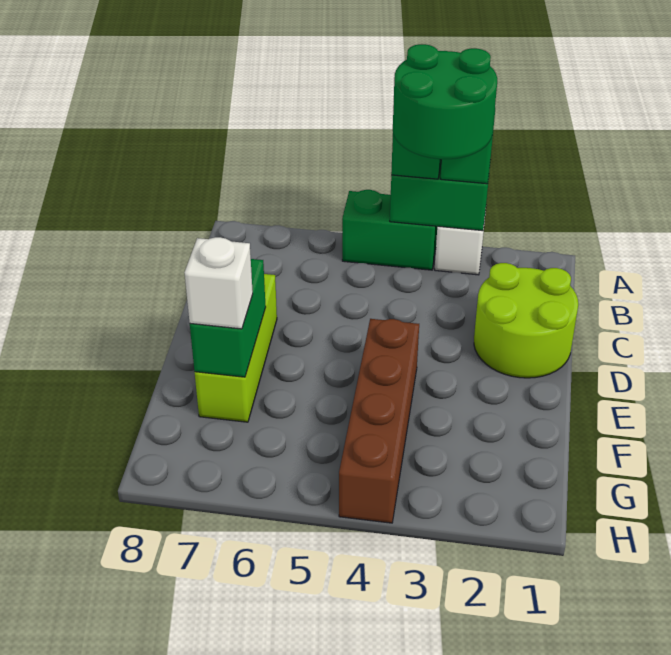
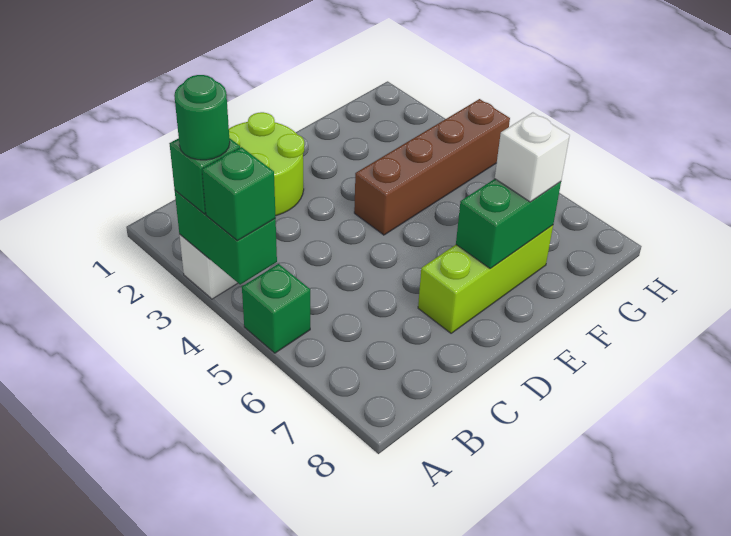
green 2x2 round brick [393,44,497,159] -> green 1x1 round brick [174,75,230,160]
green 1x2 brick [342,190,437,270] -> green 1x1 brick [242,264,310,353]

